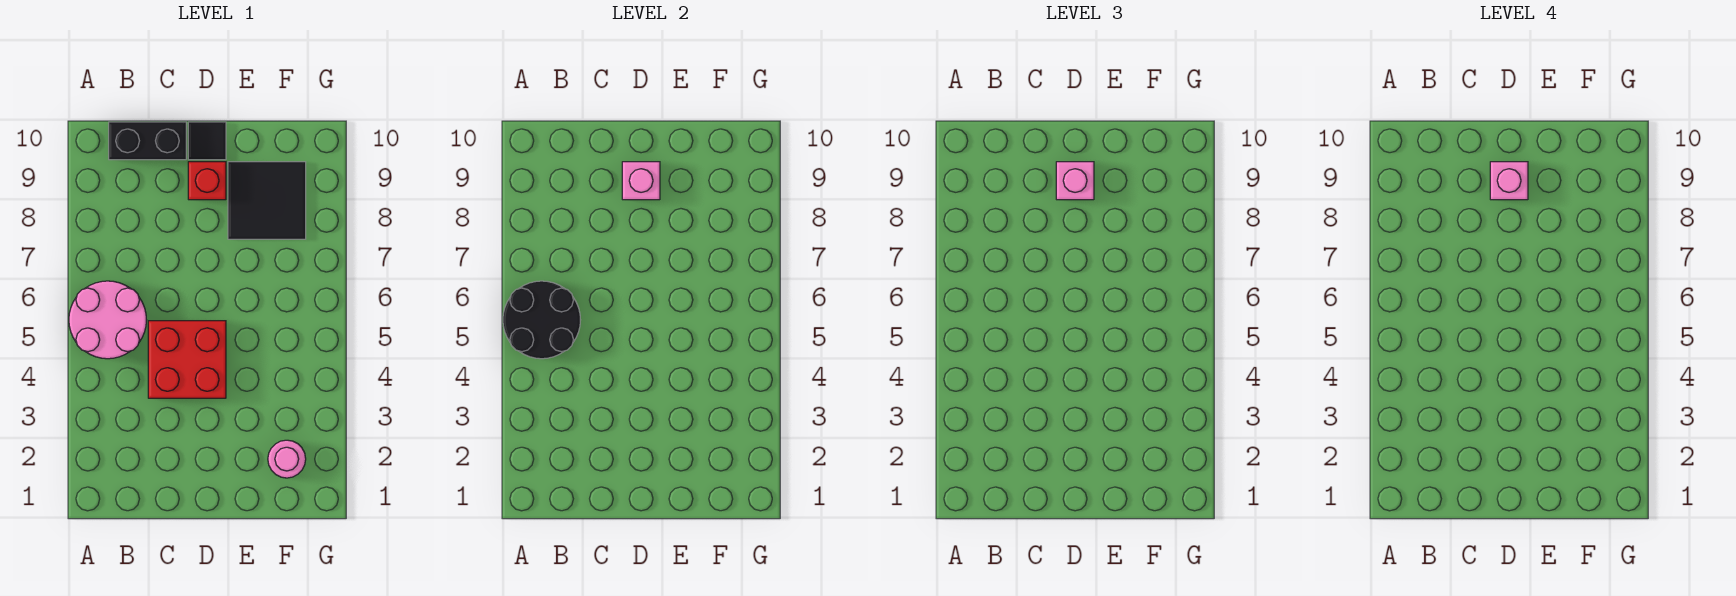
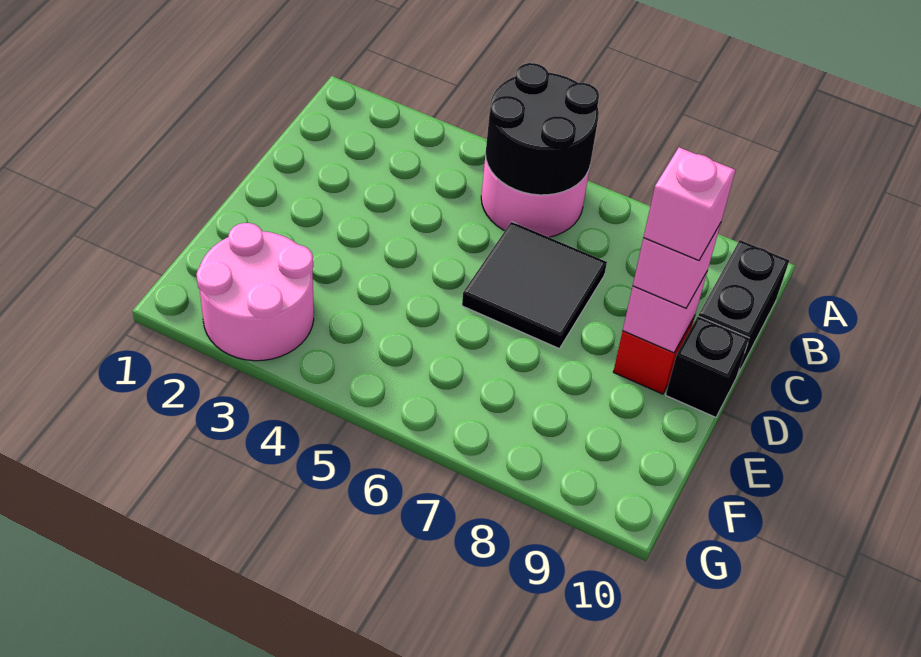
red 2x2 brick [148,321,226,398] -> none
black 1x1 tile [188,122,226,160] -> black 1x1 brick [666,316,749,417]
black 2x2 tile [228,162,306,239] -> black 2x2 tile moved to [462,222,607,349]
pink 1x1 round brick [268,440,306,478] -> pink 2x2 round brick [196,223,314,361]

